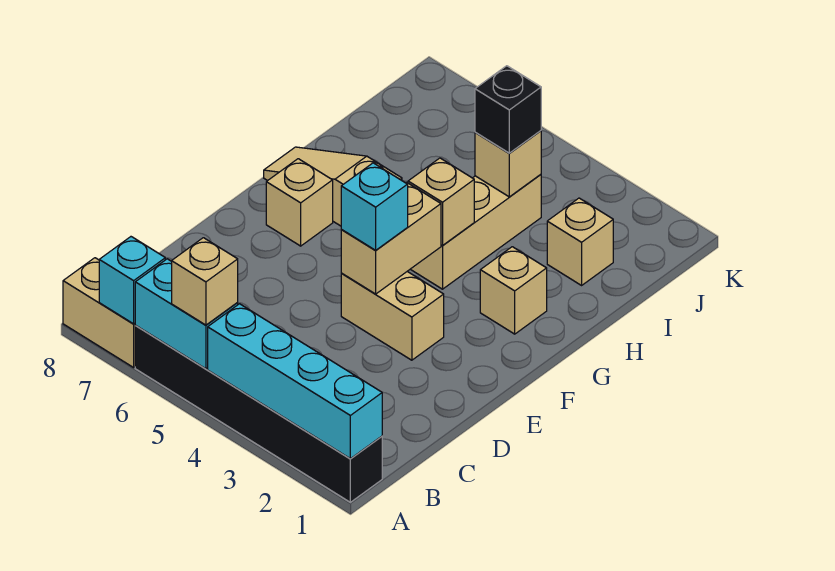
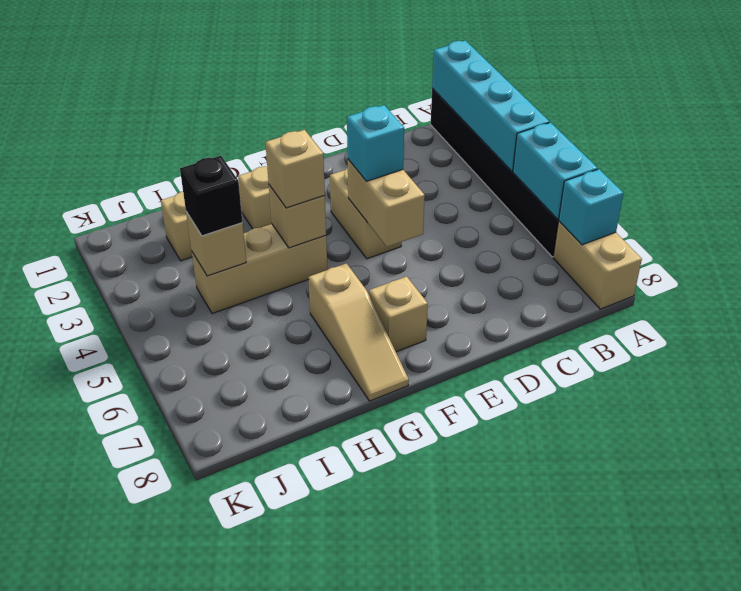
tan 1x1 brick [172,238,238,325] -> tan 1x1 brick moved to [265,130,325,208]
tan 1x2 brick [341,182,441,294] -> tan 1x2 brick turned to [348,160,425,247]

